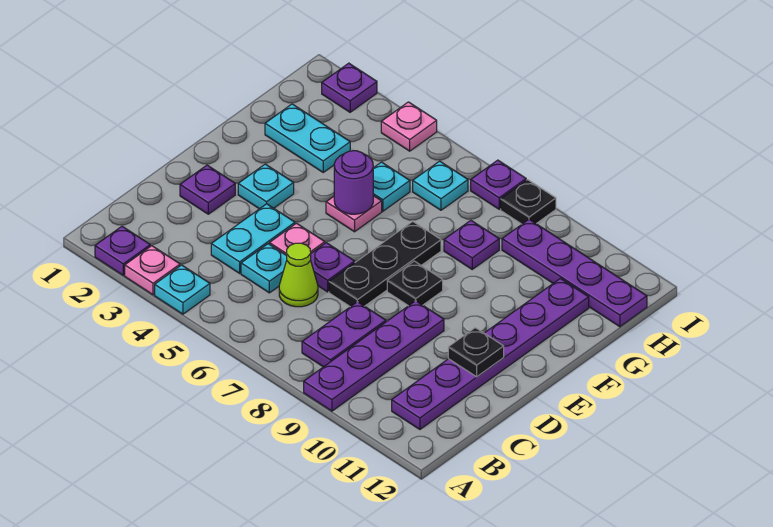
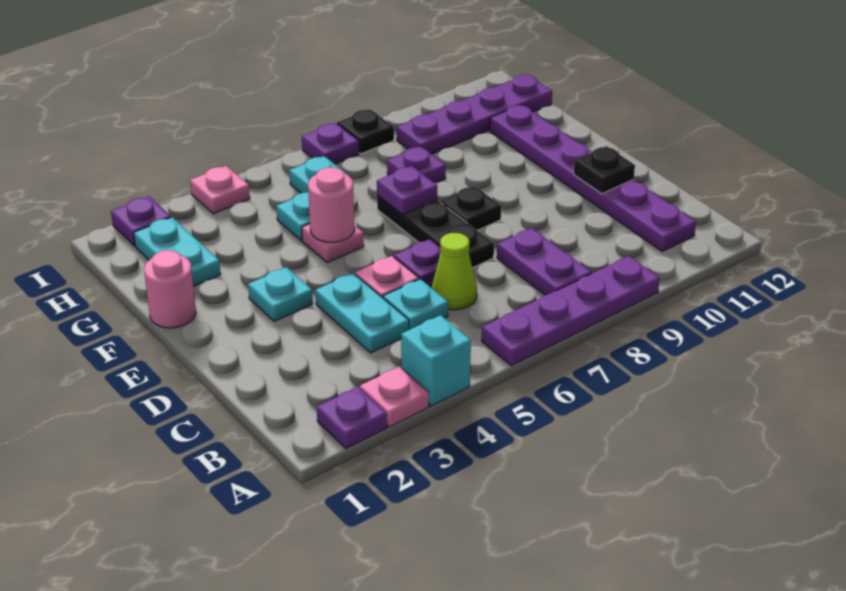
cyan 1x1 plate [155,265,210,314] -> cyan 1x1 brick [401,315,471,406]
purple 1x4 plate [304,301,444,411] -> purple 1x4 plate turned to [482,256,660,366]
purple 1x1 plate [180,165,235,214] -> purple 1x1 plate moved to [377,166,437,215]
none -> pink 1x1 round brick [144,250,196,328]
purple 1x1 round brick [334,151,373,214] -> pink 1x1 round brick [308,167,355,242]
cyan 1x2 plate [265,104,350,172] -> cyan 1x2 plate turned to [134,217,221,287]

